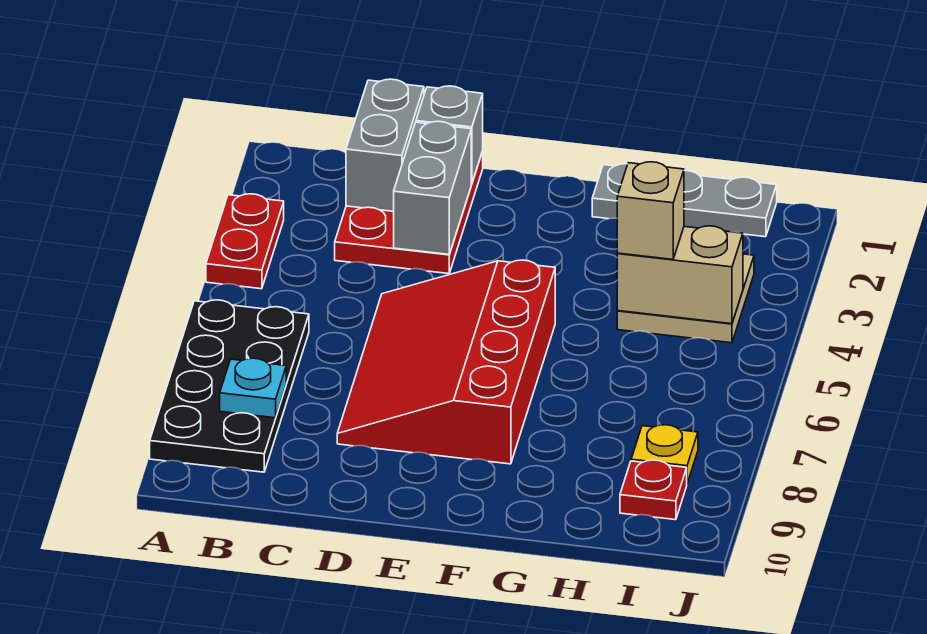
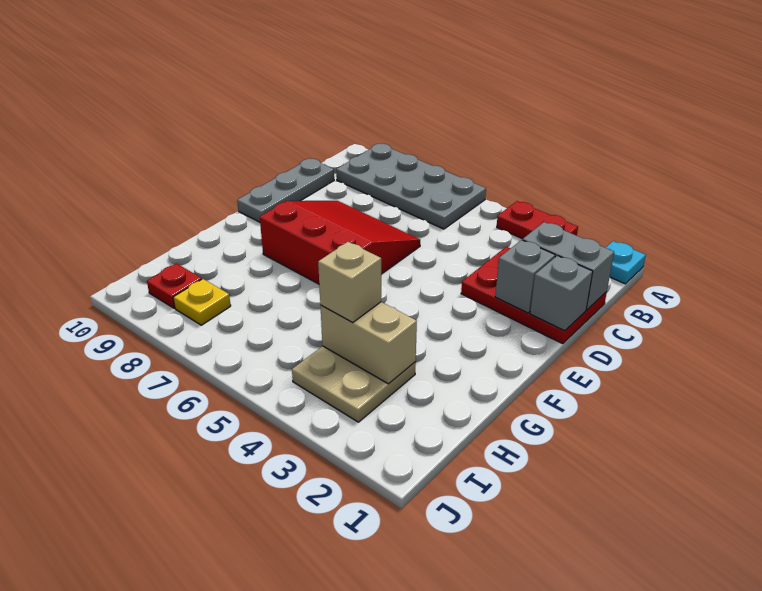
black 2x4 plate [150,300,309,472] -> grey 2x4 plate [336,144,486,229]
cyan 1x1 plate [220,358,286,418] -> cyan 1x1 plate moved to [606,241,646,284]
grey 1x2 brick [394,121,471,254] -> grey 1x1 brick [495,240,555,313]
red 3x4 slope [337,260,555,464] -> red 3x3 slope [260,201,420,284]
grey 1x3 plate [592,164,777,237] -> grey 1x3 plate moved to [237,159,334,222]
tan 1x2 brick [617,226,743,324] -> tan 1x2 brick turned to [320,302,417,384]

